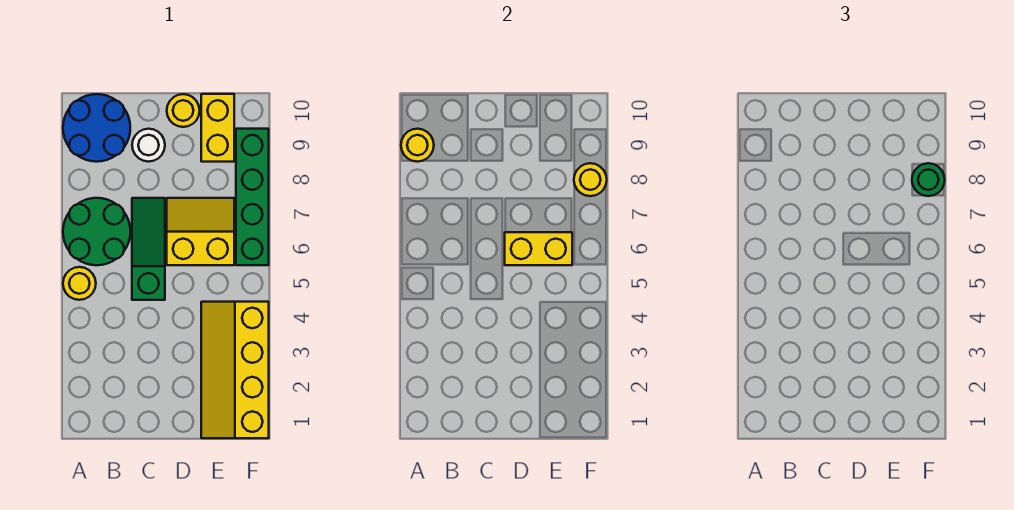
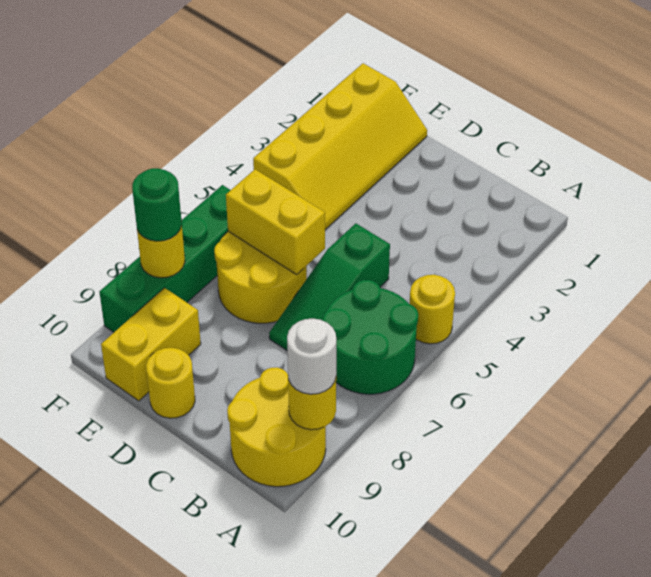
blue 2x2 round brick [63,94,130,162] -> yellow 2x2 round brick [227,367,326,487]
white 1x1 round brick [132,129,165,162] -> white 1x1 round brick moved to [287,319,336,394]
yellow 2x2 slope [167,198,234,265] -> yellow 2x2 round brick [214,231,307,323]

